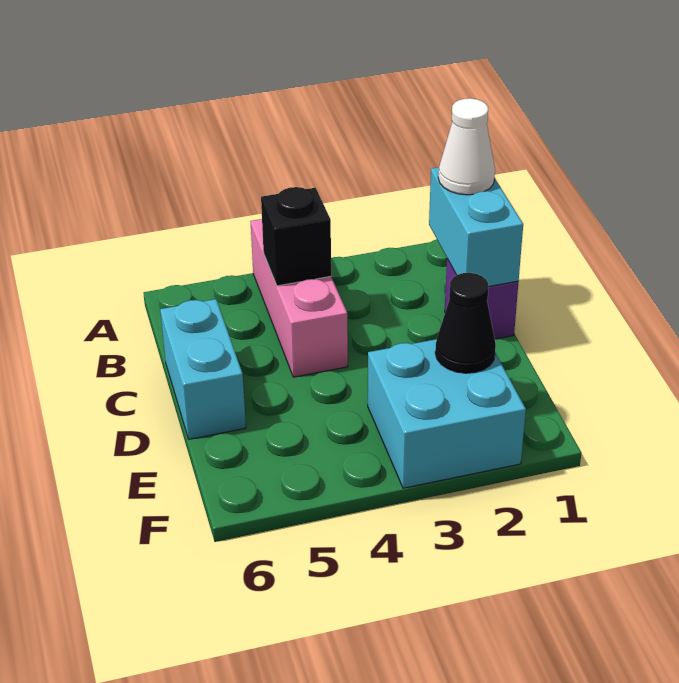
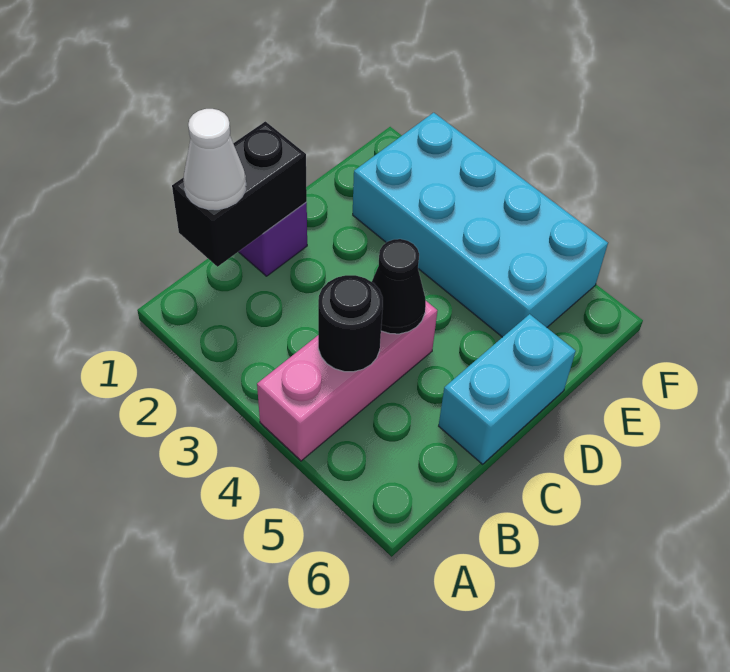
cyan 1x2 brick [429,167,523,287] -> black 1x2 brick [172,121,307,267]
black 1x1 brick [261,187,331,286] -> black 1x1 round brick [318,275,383,372]
cyan 2x2 brick [368,339,526,488] -> cyan 2x4 brick [353,113,608,337]
black 1x1 cone [435,273,496,373] -> black 1x1 cone moved to [372,239,426,334]

